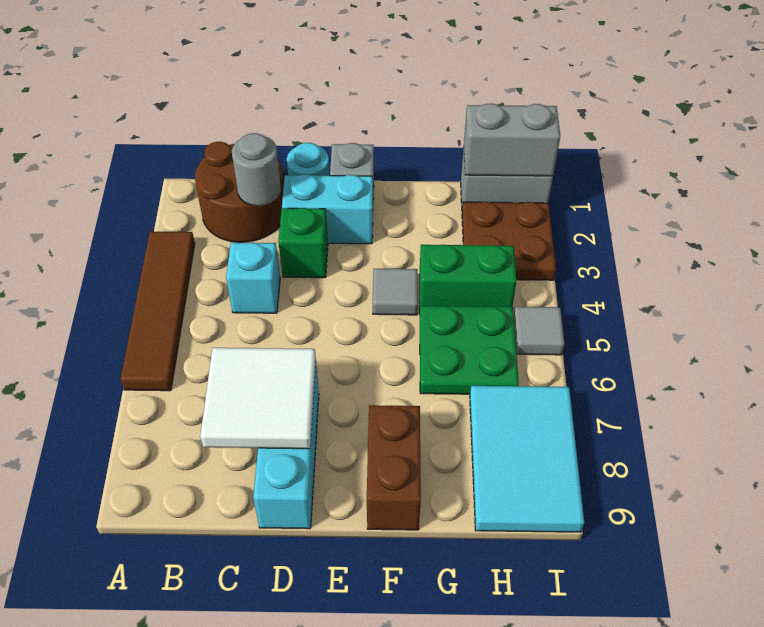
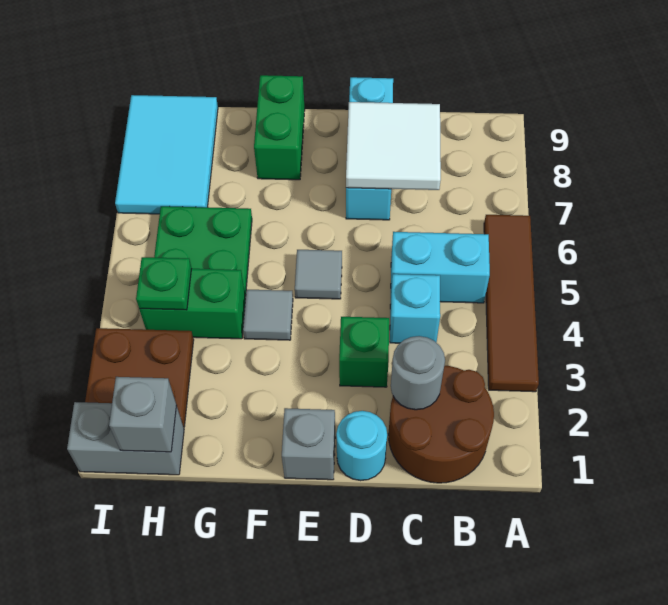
cyan 1x2 brick [282,174,373,244] -> cyan 1x2 brick moved to [391,232,490,303]
brown 1x2 brick [367,405,421,530] -> green 1x2 brick [254,75,305,180]
grey 1x2 brick [464,104,560,176] -> grey 1x1 brick [109,377,177,452]
none -> green 1x1 plate [136,257,192,310]
grey 1x1 tile [514,307,564,355] -> grey 1x1 tile moved to [295,250,342,299]

